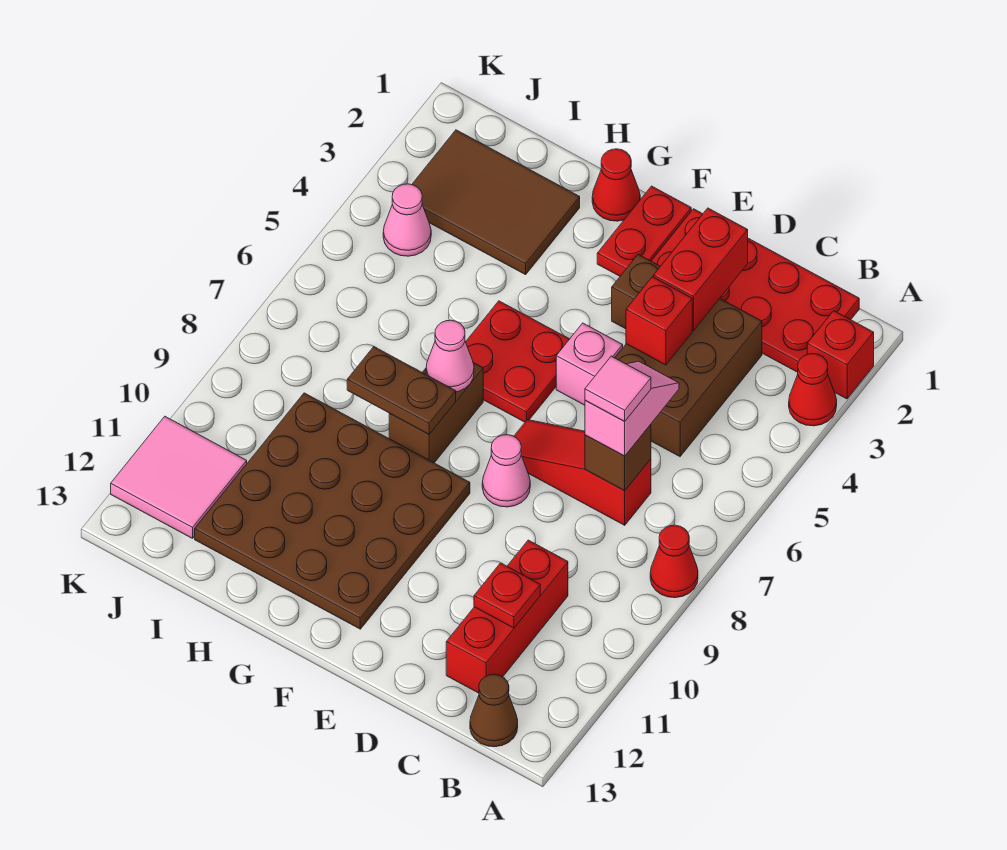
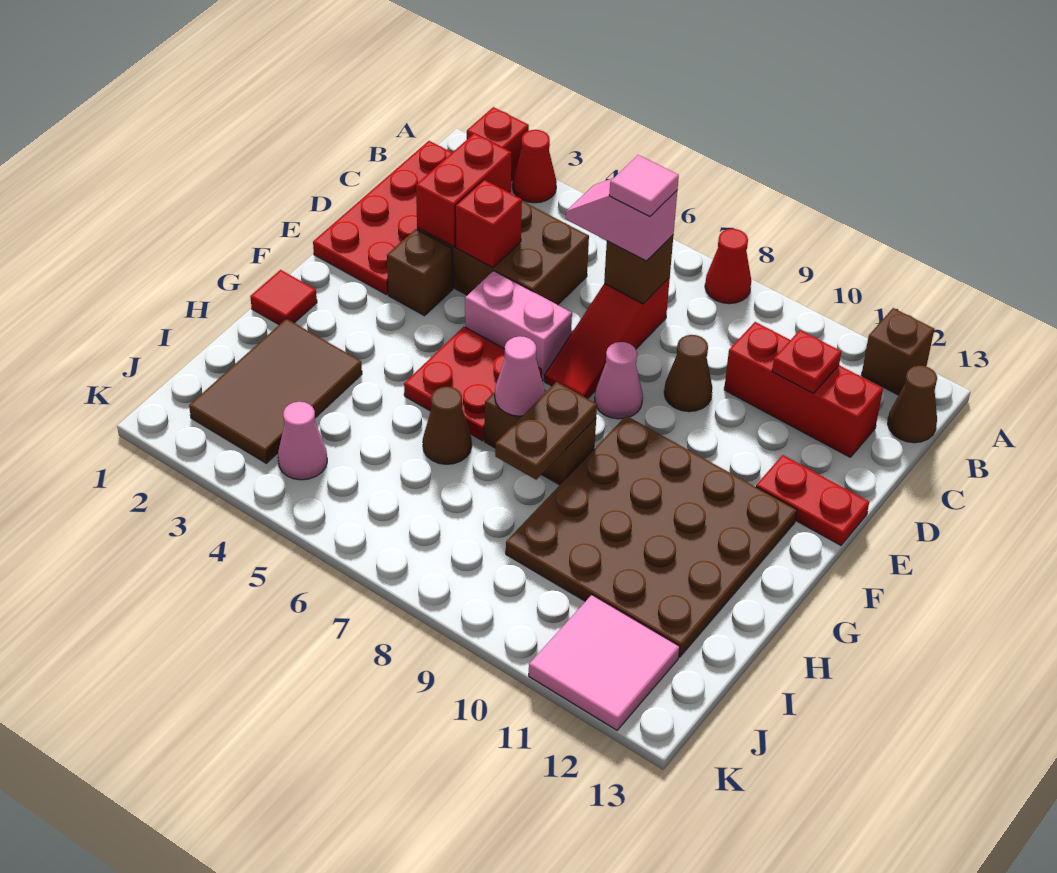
none -> brown 1x1 brick [861,308,934,395]
red 1x2 brick [654,208,748,331] -> red 1x2 brick turned to [416,133,511,247]
none -> brown 1x1 cone [664,335,712,412]
pink 1x1 brick [556,323,623,405] -> pink 1x2 brick [465,271,572,381]
red 1x2 plate [597,186,691,276] -> red 1x2 plate moved to [756,455,869,545]
red 1x1 cone [592,149,640,221] -> red 1x1 tile [250,270,317,325]
none -> brown 1x1 cone [423,387,472,464]

